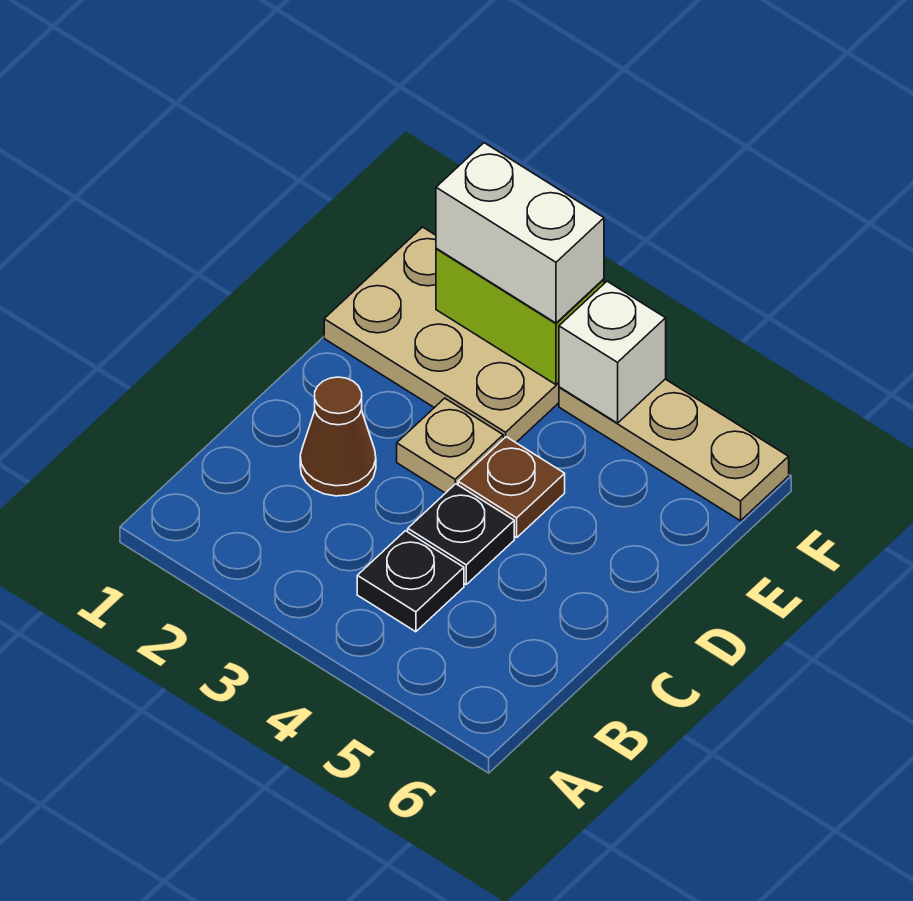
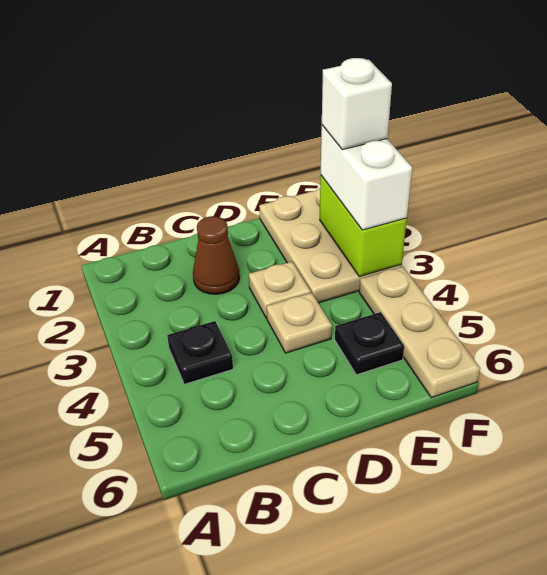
black 1x1 plate [408,484,514,584] -> black 1x1 plate moved to [335,312,404,375]
brown 1x1 plate [458,437,565,538] -> tan 1x1 plate [267,293,332,353]
white 1x1 brick [559,281,666,423] -> white 1x1 brick moved to [322,58,392,150]

